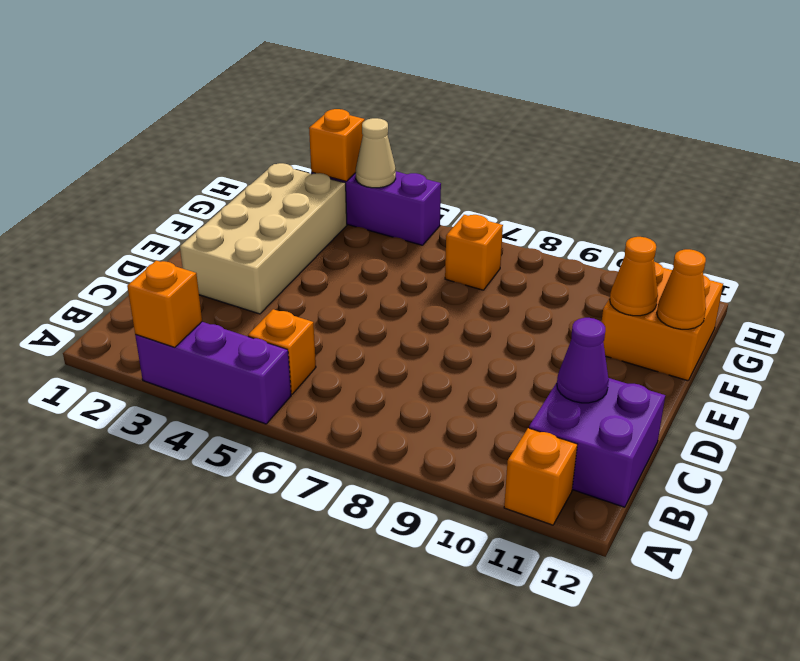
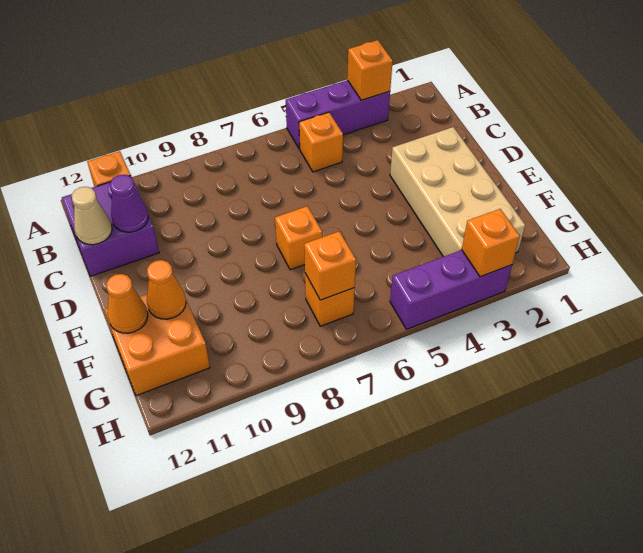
none -> orange 1x1 brick [275,206,322,270]
none -> orange 1x1 brick [304,231,356,300]
tan 1x1 cone [356,118,396,188] -> tan 1x1 cone moved to [72,187,112,245]

